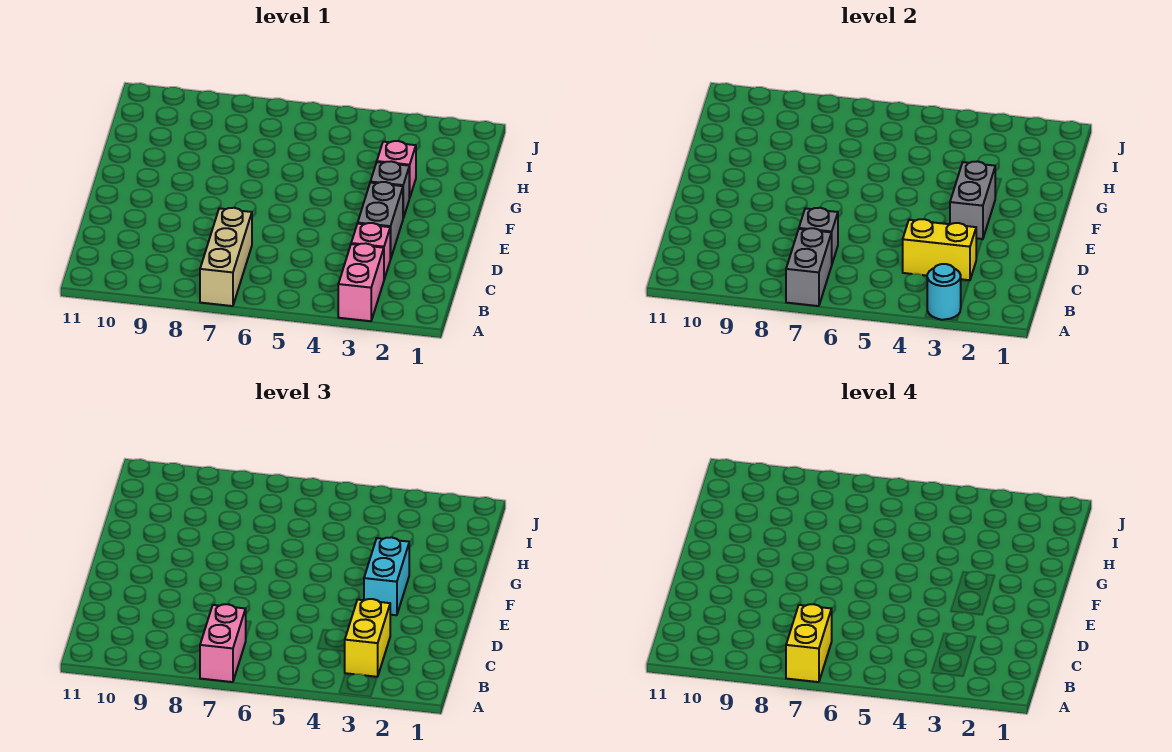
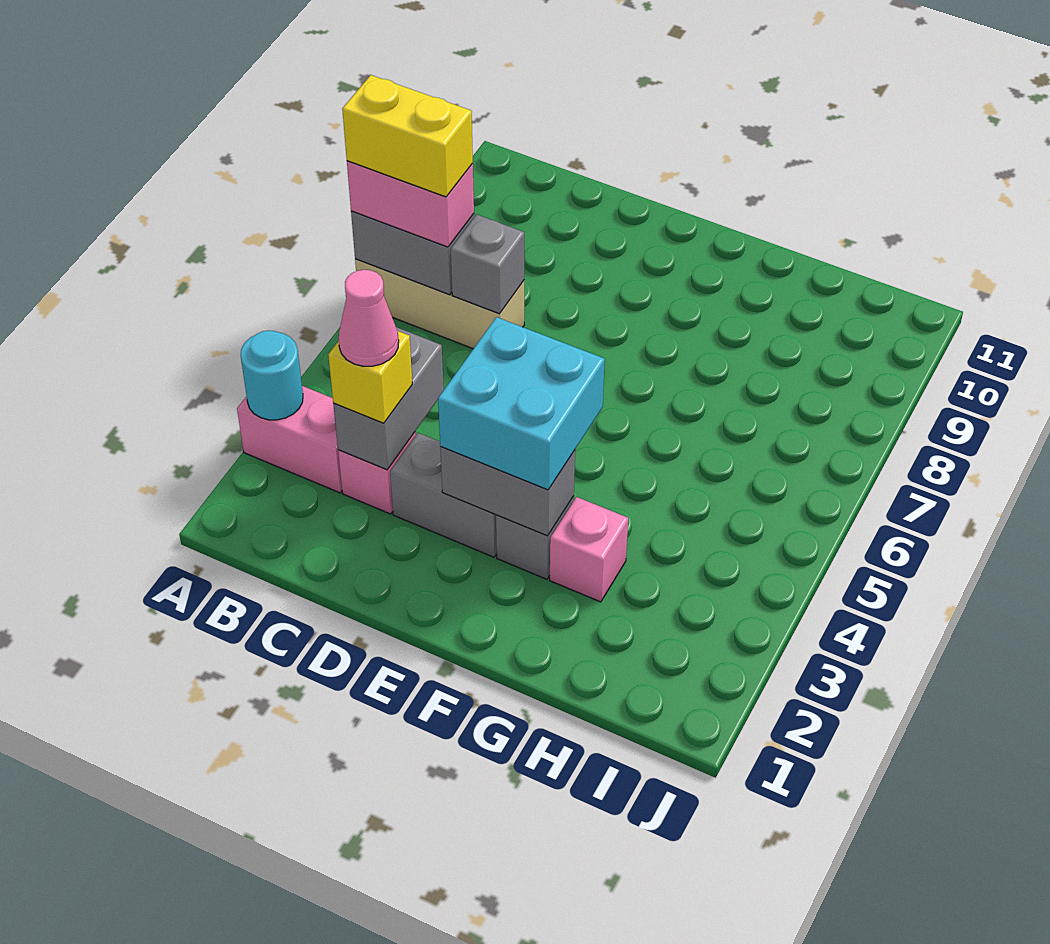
yellow 1x2 brick [344,599,390,677] -> yellow 1x1 brick [328,331,412,423]
yellow 1x2 brick [903,219,976,280] -> grey 1x2 brick [333,327,444,470]
none -> pink 1x1 cone [339,270,399,366]
cyan 1x2 brick [364,537,409,615] -> cyan 2x2 brick [438,317,605,490]

